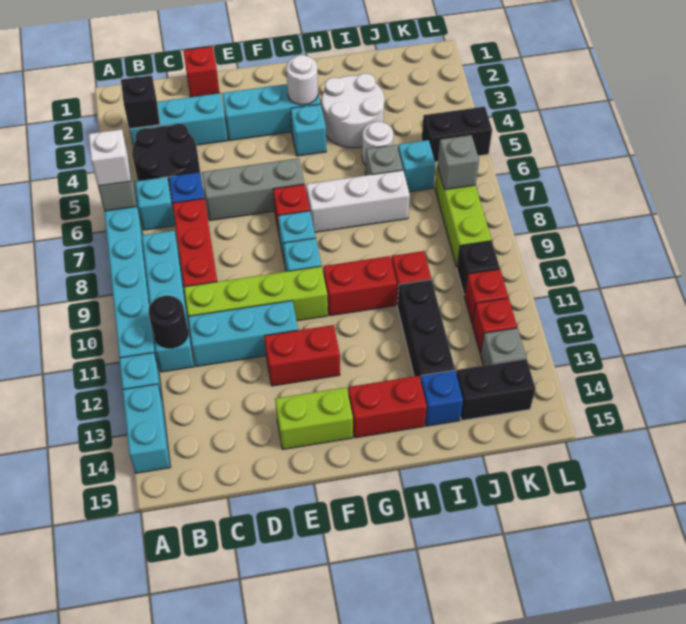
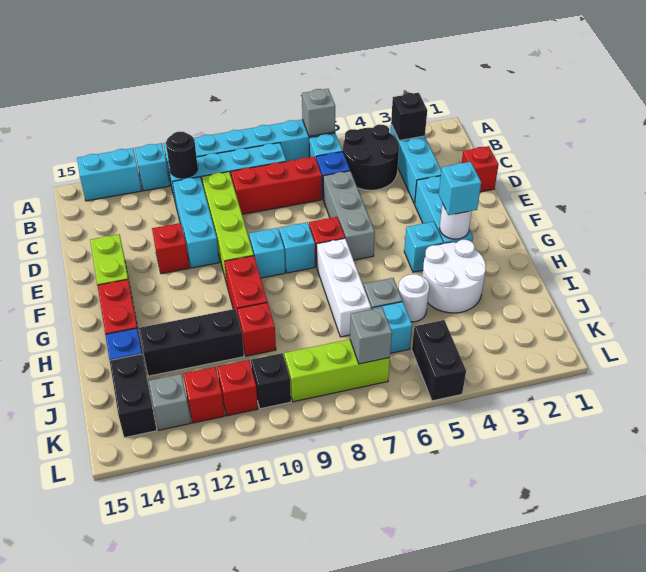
white 1x1 brick [88,129,131,186] -> none
red 1x2 brick [264,325,340,386] -> red 1x1 brick [152,223,189,274]
none -> cyan 1x1 brick [439,162,481,215]

